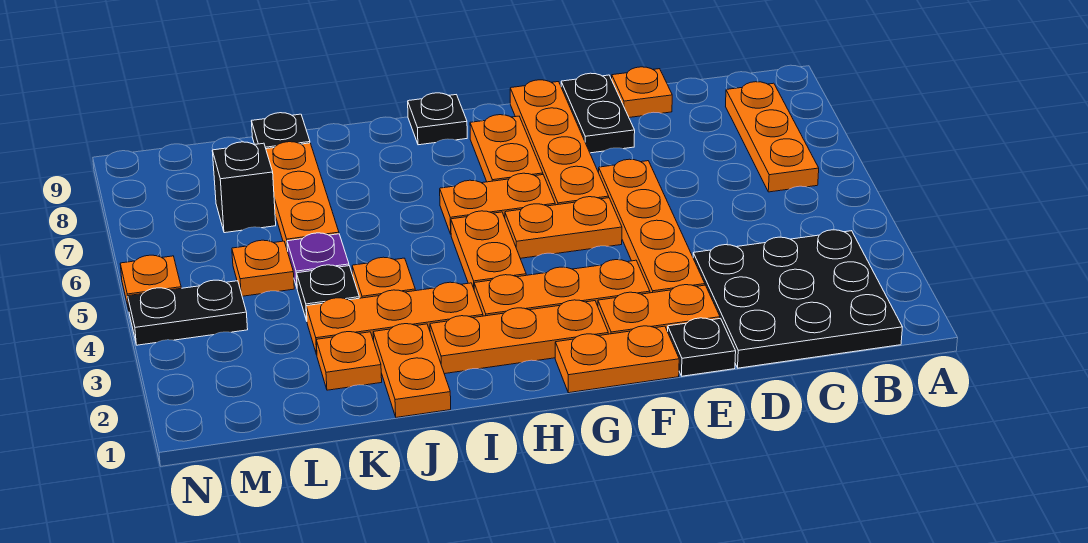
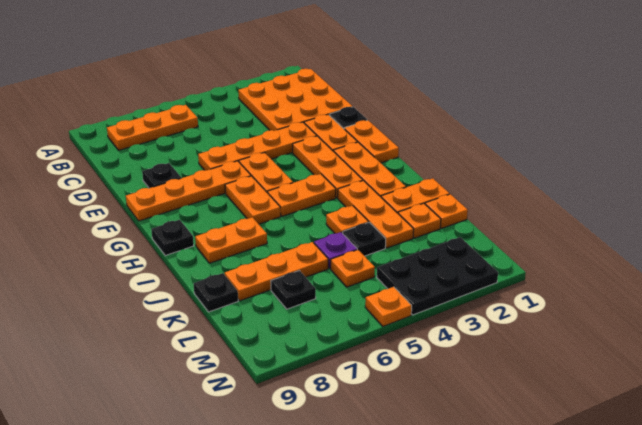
black 3x3 plate [693,230,902,368] -> orange 3x3 plate [238,69,353,131]
orange 1x1 plate [612,67,672,118] -> orange 1x1 plate moved to [425,194,468,228]
black 1x2 plate [561,73,635,153] -> black 1x1 plate [142,163,181,188]
orange 1x2 plate [470,115,543,182] -> orange 1x2 plate moved to [195,217,267,263]
black 1x1 brick [212,142,276,233] -> black 1x1 plate [271,270,316,309]
black 1x2 plate [128,280,248,345] -> black 2x3 plate [377,237,498,315]

